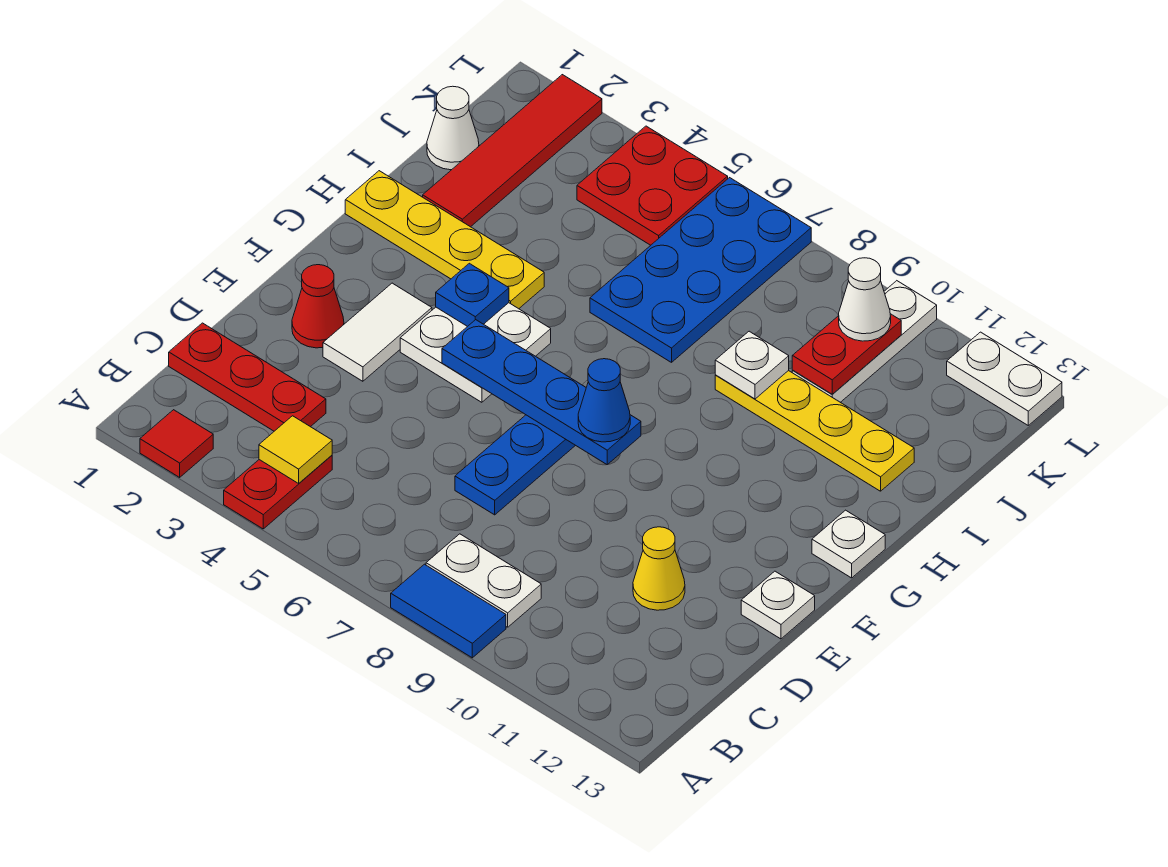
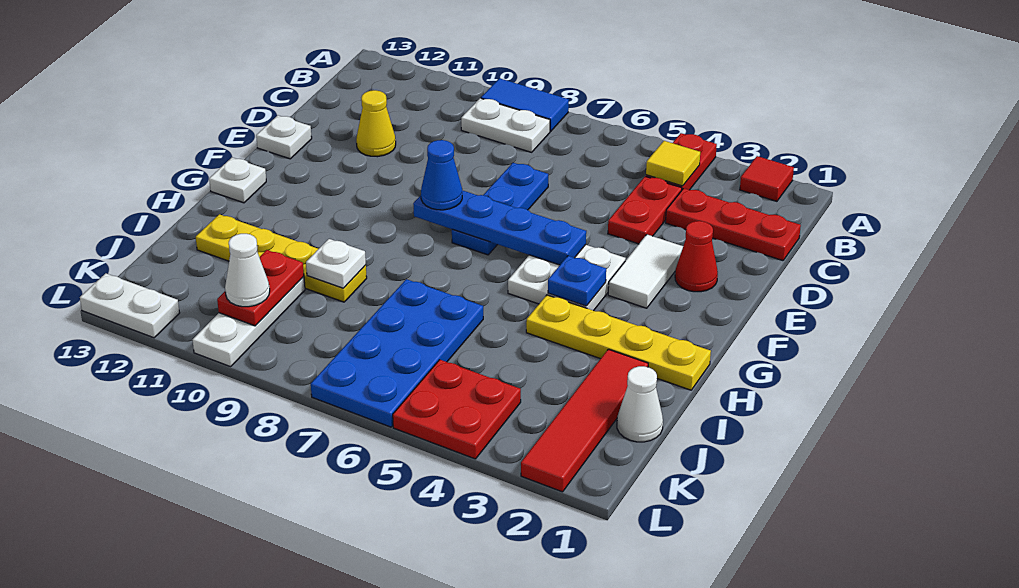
none -> red 1x2 plate [608,176,682,244]

